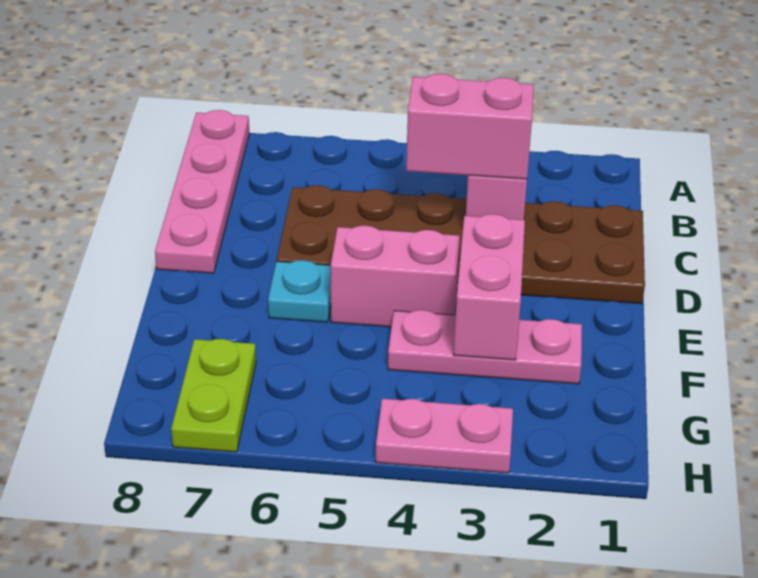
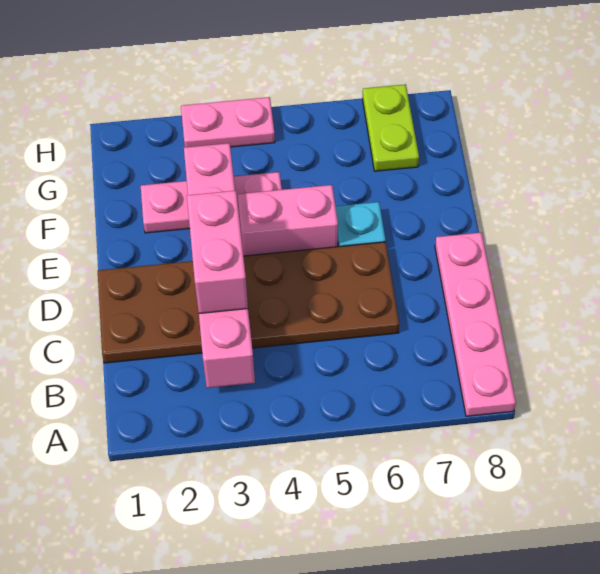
pink 1x2 brick [406,74,534,179] -> pink 1x2 brick turned to [187,191,248,313]

